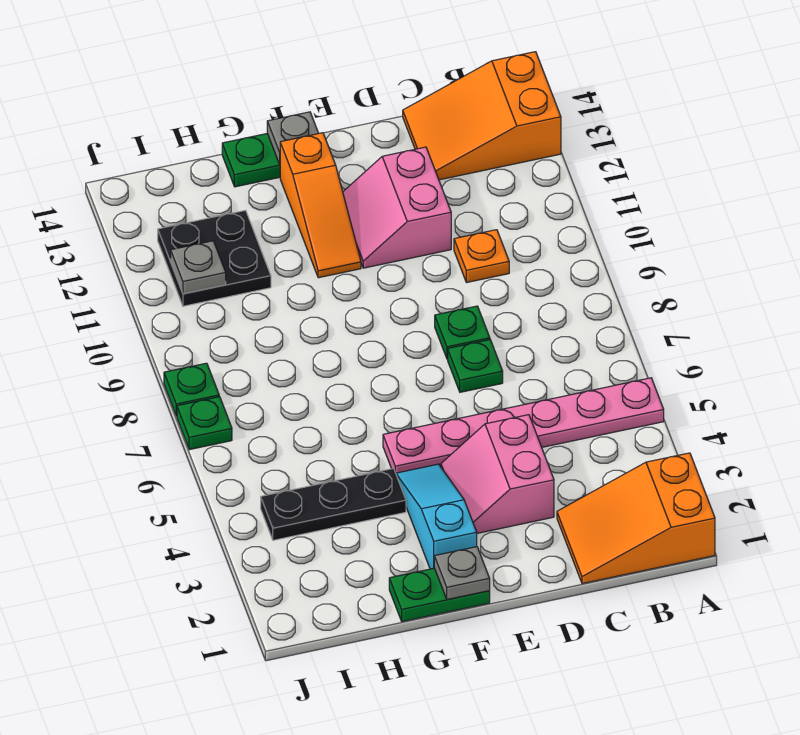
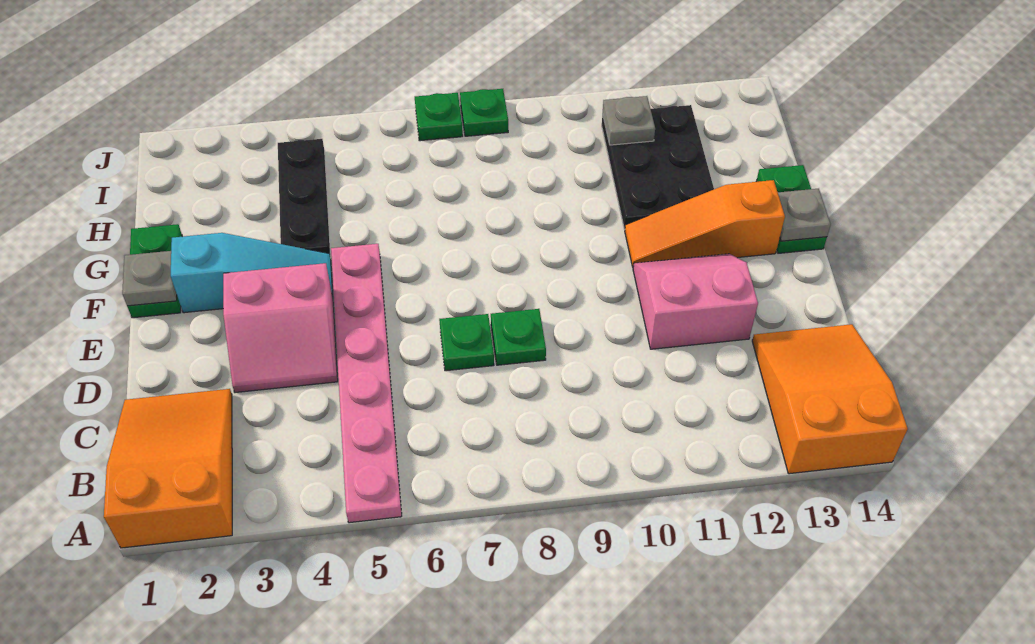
orange 1x1 plate [454,230,509,283] -> none
pink 2x2 slope [441,415,554,533] -> pink 2x2 slope turned to [223,263,338,393]
black 2x2 plate [158,210,271,306] -> black 2x3 plate [602,105,714,229]

